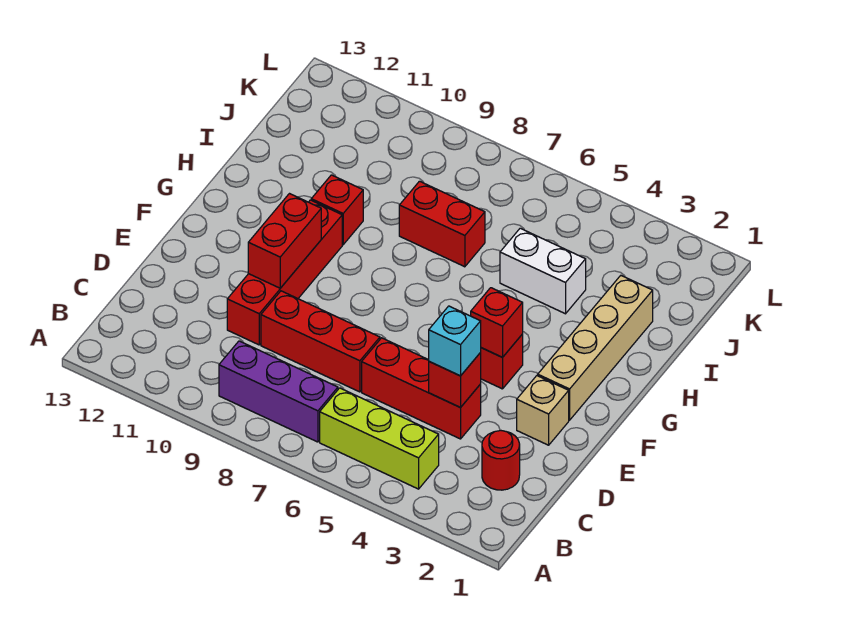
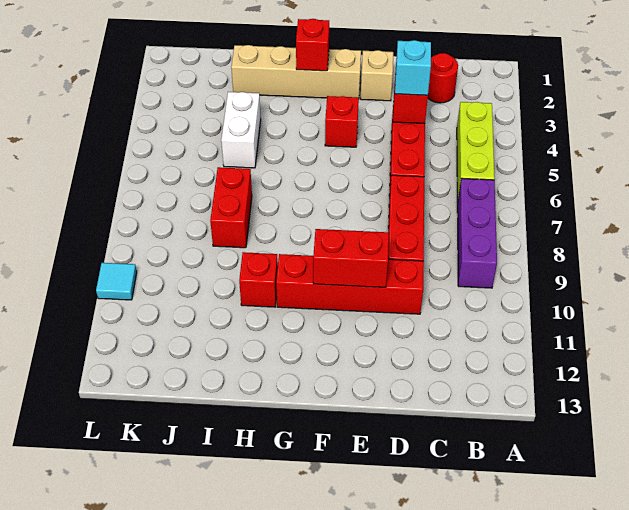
red 1x1 brick [471,288,523,357] -> red 1x1 brick moved to [296,19,329,71]
none -> cyan 1x1 tile [96,263,137,300]

